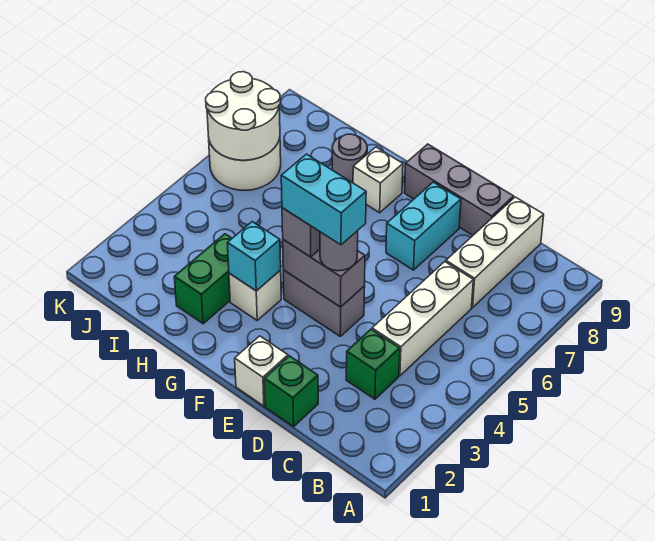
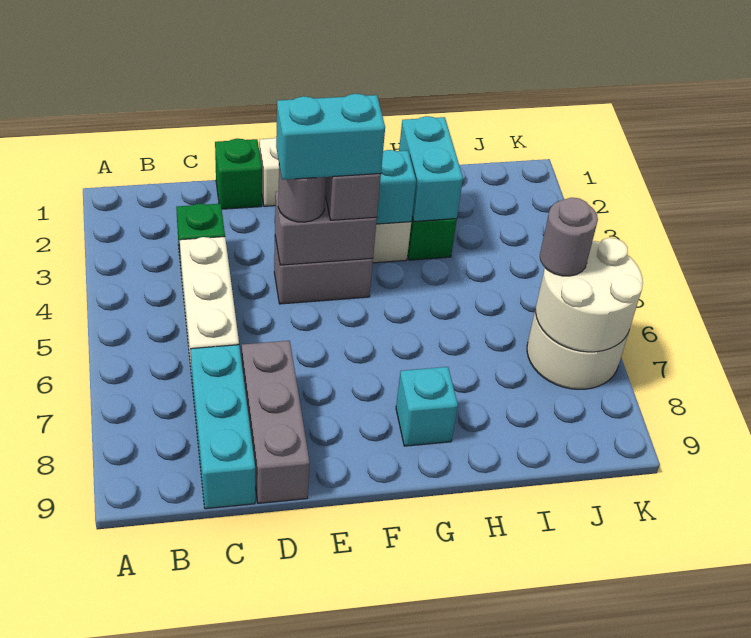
white 1x3 brick [446,197,544,308] -> cyan 1x3 brick [191,345,255,509]
grey 1x3 brick [404,144,514,235] -> grey 1x3 brick turned to [242,341,310,503]
cyan 1x2 brick [386,182,461,270] -> cyan 1x2 brick moved to [399,116,463,221]
white 1x1 brick [353,147,403,213] -> cyan 1x1 brick [396,367,458,446]
grey 1x1 round brick [332,134,367,183] -> grey 1x1 round brick moved to [540,198,598,276]

